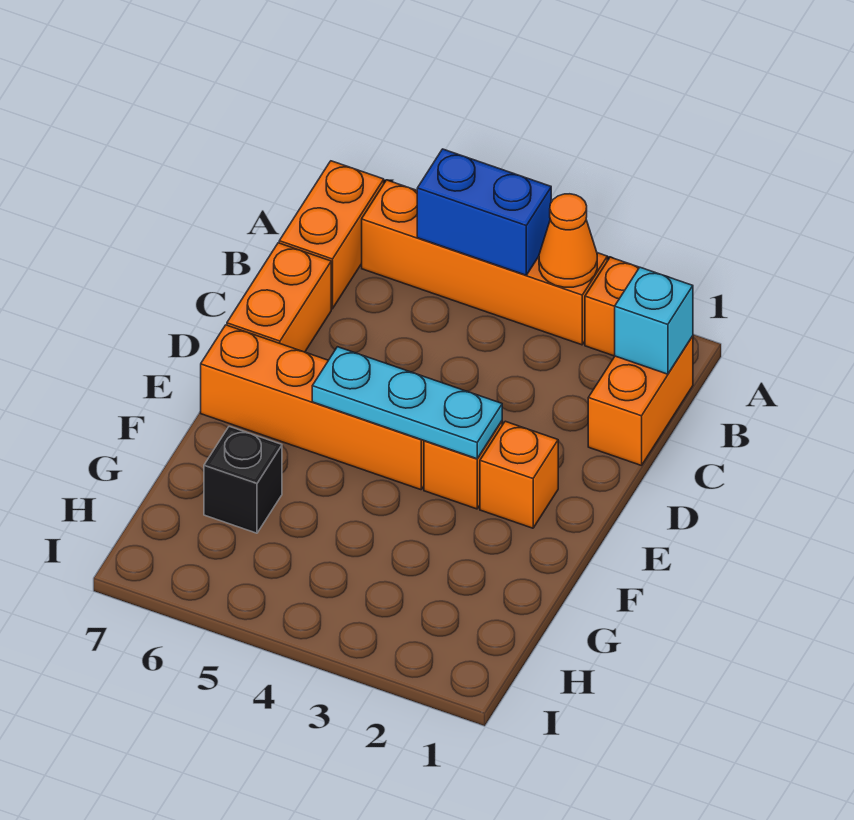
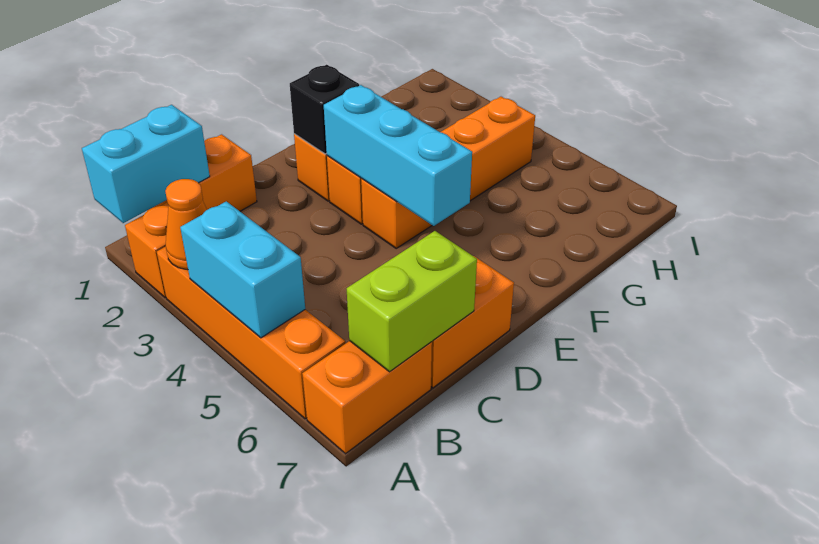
blue 1x2 brick [417,149,551,275] -> cyan 1x2 brick [180,201,305,338]
cyan 1x1 brick [615,267,693,374] -> cyan 1x2 brick [82,105,210,223]
none -> lime 1x2 brick [347,231,477,372]
cyan 1x3 plate [312,347,502,459] -> cyan 1x3 brick [324,85,472,226]
orange 1x4 brick [201,325,424,490] -> orange 1x4 brick turned to [361,97,535,248]
black 1x1 brick [204,426,282,533] -> black 1x1 brick moved to [290,65,359,154]

